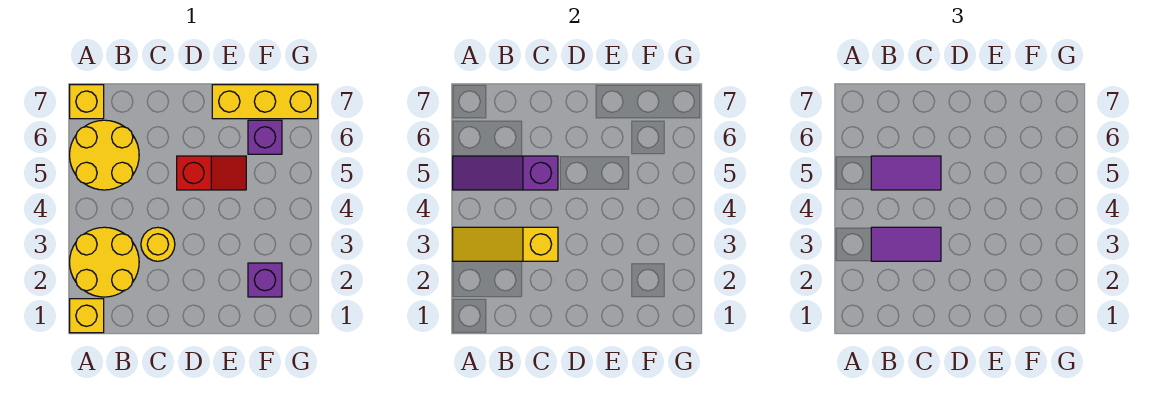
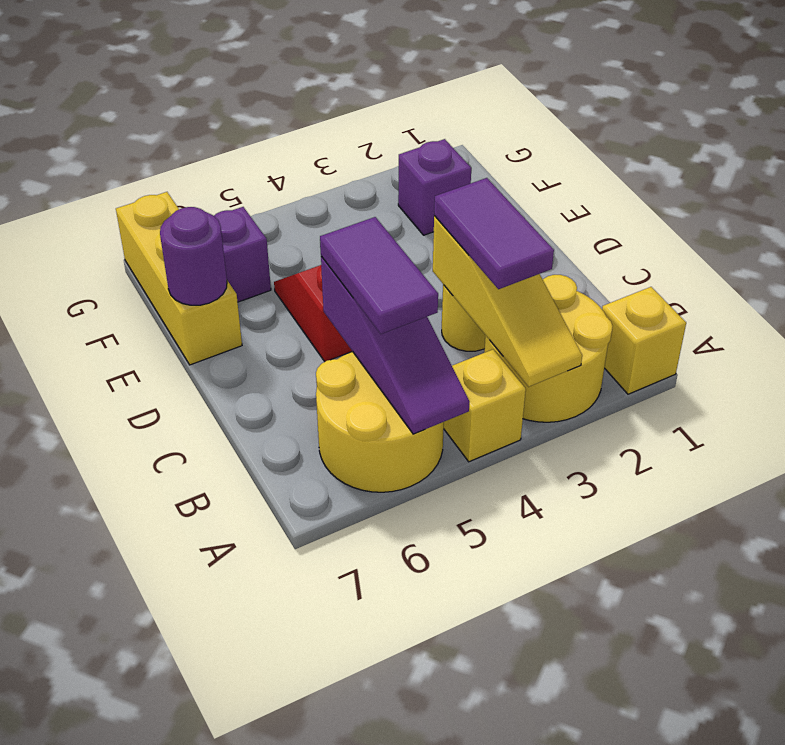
yellow 1x1 brick [70,85,104,119] -> yellow 1x1 brick moved to [444,350,526,462]
none -> purple 1x1 round brick [160,207,227,305]

